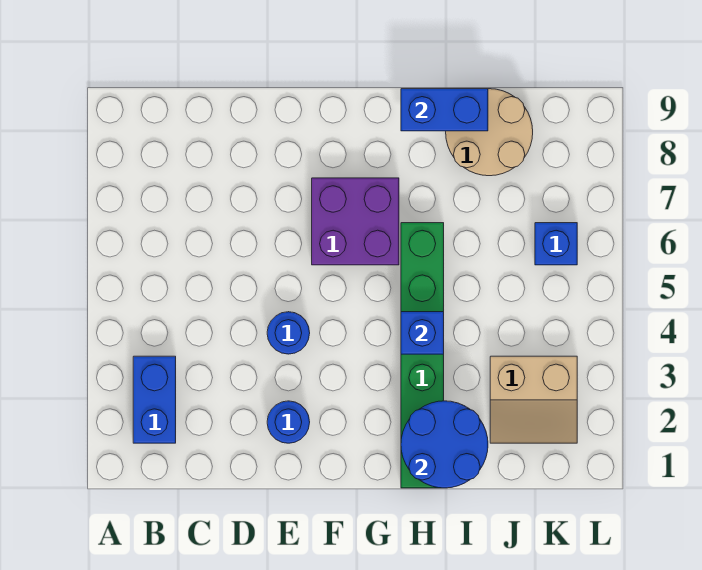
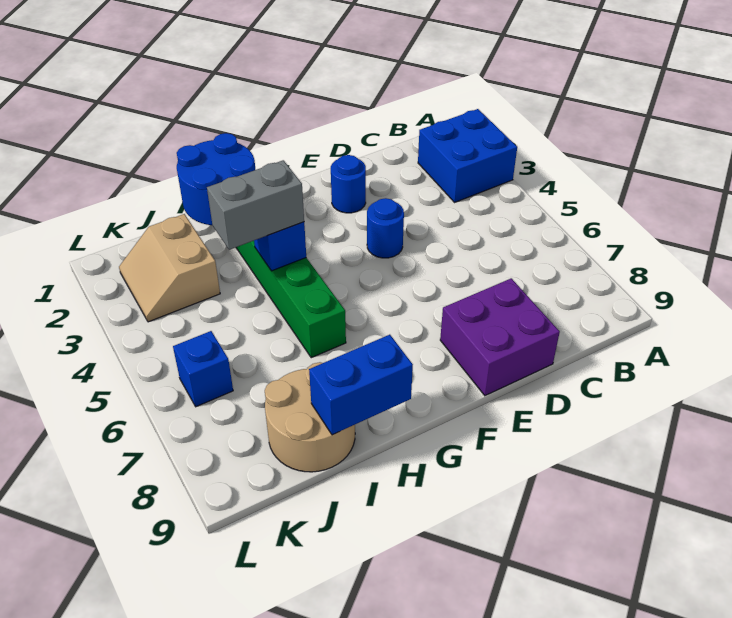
blue 1x2 brick [133,356,176,443] -> blue 2x2 brick [418,109,517,202]
purple 2x2 brick [312,178,399,265] -> purple 2x2 brick moved to [440,278,560,396]
none -> grey 1x2 brick [207,160,304,250]
tan 2x2 slope [490,356,577,443] -> tan 2x2 slope turned to [119,214,220,322]

